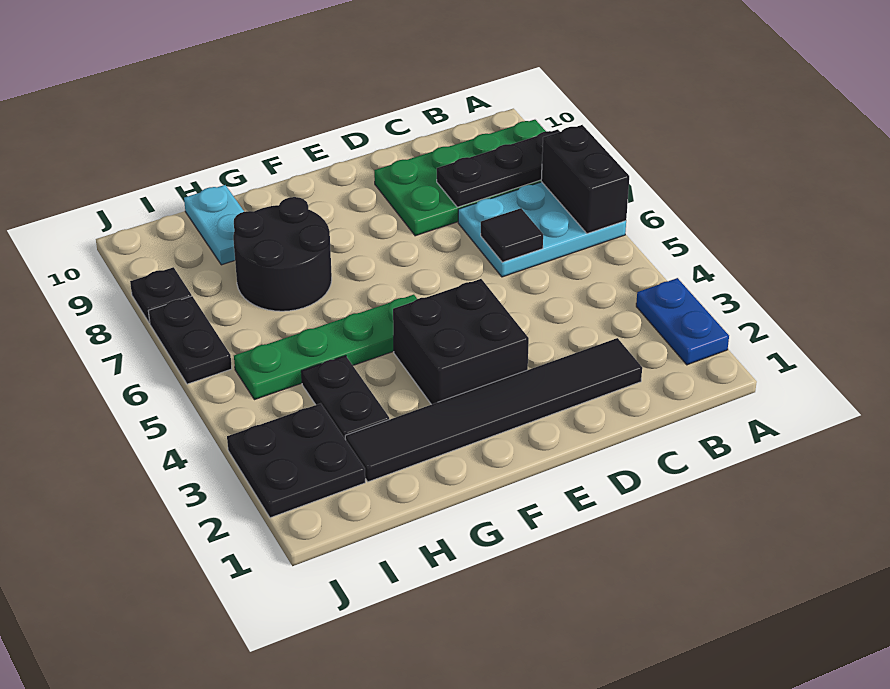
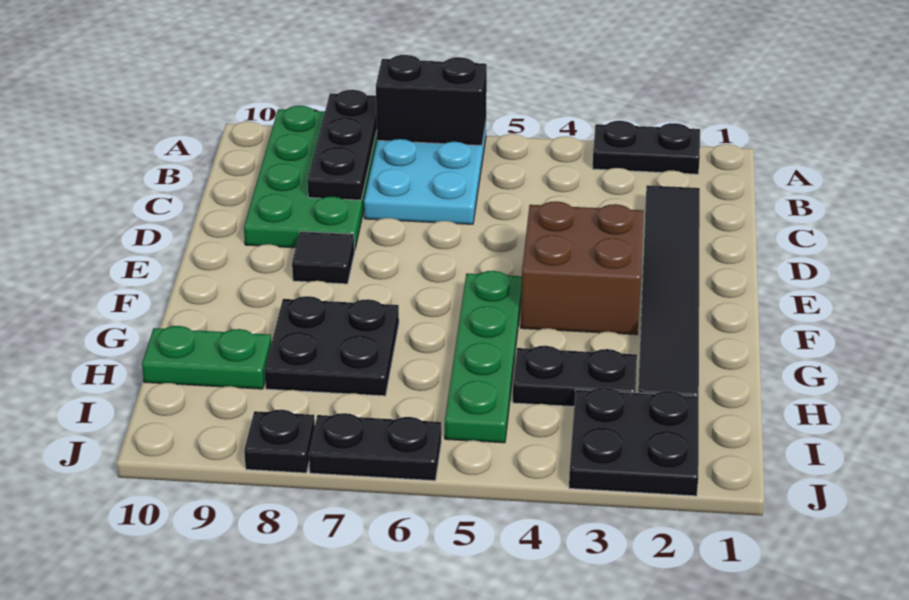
blue 1x2 plate [636,278,729,365] -> black 1x2 plate [593,121,700,174]
black 1x1 tile [481,208,543,262] -> black 1x1 tile moved to [292,231,355,284]
black 2x2 brick [393,279,529,405] -> brown 2x2 brick [521,202,644,335]
black 2x2 round brick [233,197,332,311] -> black 2x2 plate [265,296,399,396]
cyan 1x2 plate [184,185,244,265] -> green 1x2 plate [142,326,271,389]

